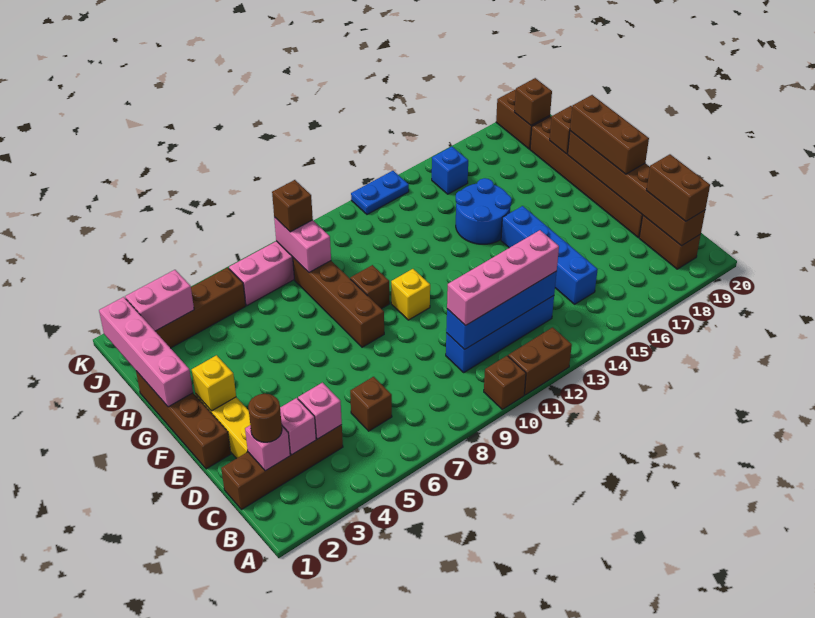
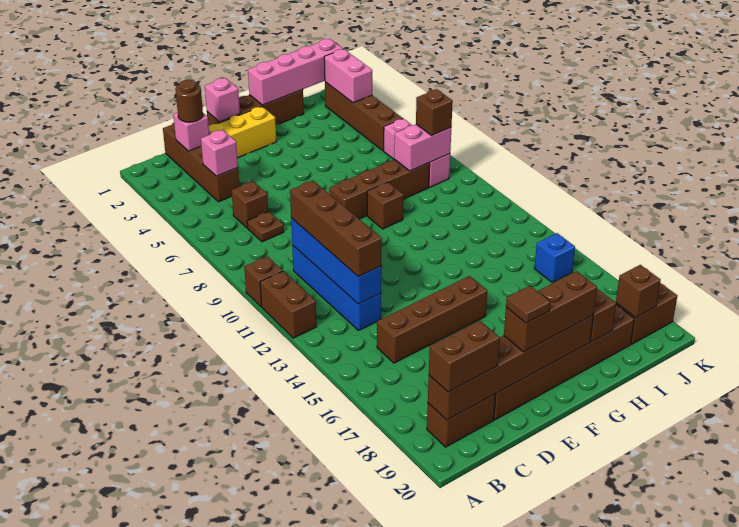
pink 1x1 brick [280,398,316,455] -> pink 1x1 brick moved to [205,78,240,122]
none -> brown 1x1 plate [247,211,284,242]
pink 1x4 brick [447,230,559,326] -> brown 1x4 brick [290,180,382,277]
blue 1x4 brick [501,206,598,304] -> brown 1x4 brick [377,276,487,363]
none -> brown 1x1 tile [506,286,550,323]
yellow 1x1 brick [192,355,236,411] -> none
yellow 1x1 brick [391,269,430,320] -> none
blue 2x2 round brick [456,178,512,244] -> none
blue 1x2 plate [351,171,409,214] -> none

